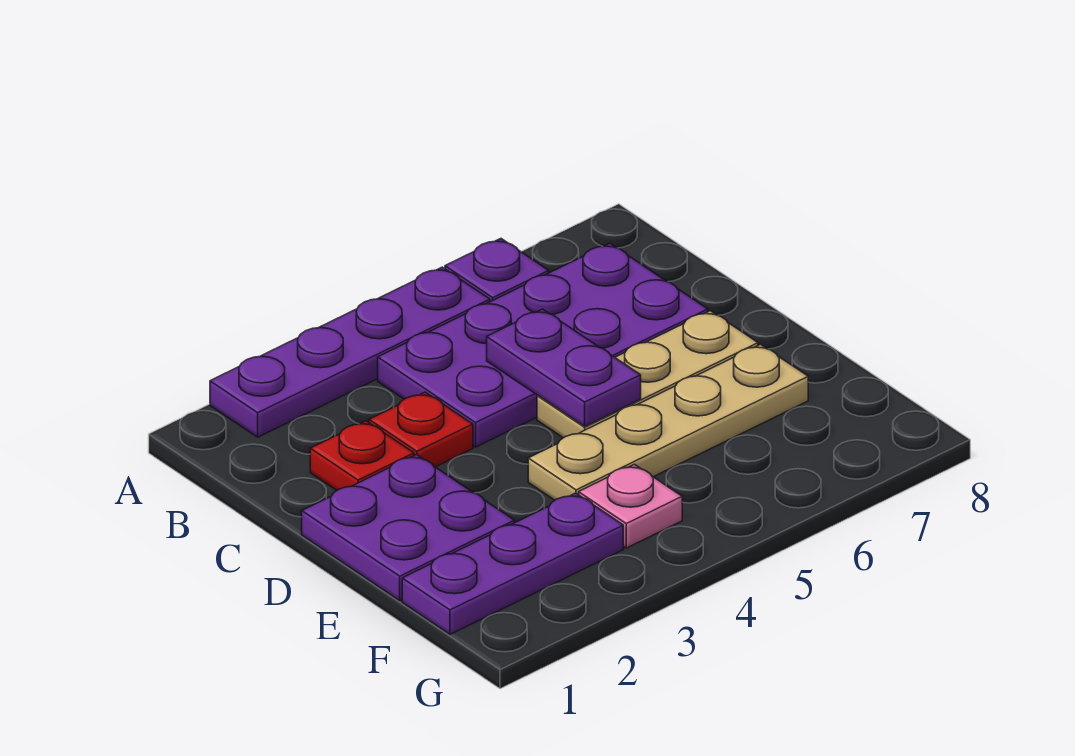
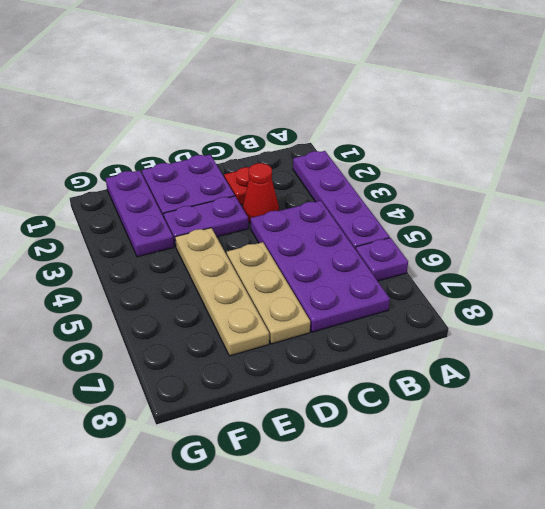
red 1x1 plate [369,392,473,467] -> red 1x1 cone [242,163,279,223]
purple 1x2 plate [487,309,641,426] -> purple 1x2 plate moved to [163,196,248,247]
pink 1x1 plate [579,464,682,548] -> none

